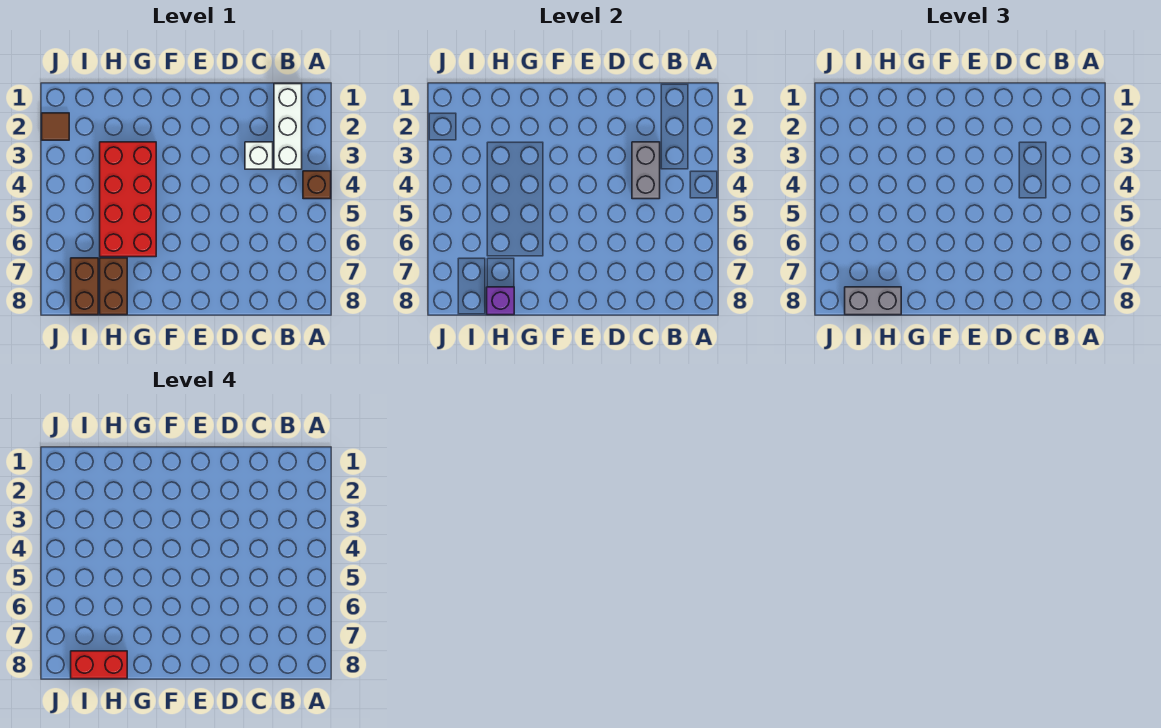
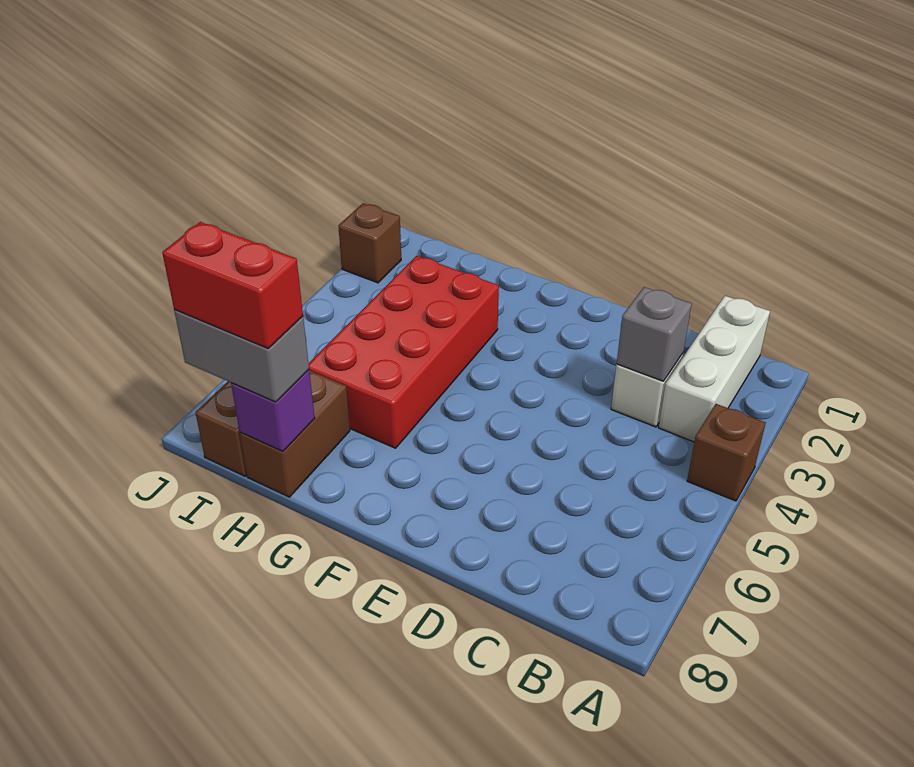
grey 1x2 brick [632,142,660,199] -> grey 1x1 brick [617,287,692,381]
brown 1x1 tile [42,113,69,140] -> brown 1x1 brick [338,203,401,283]

